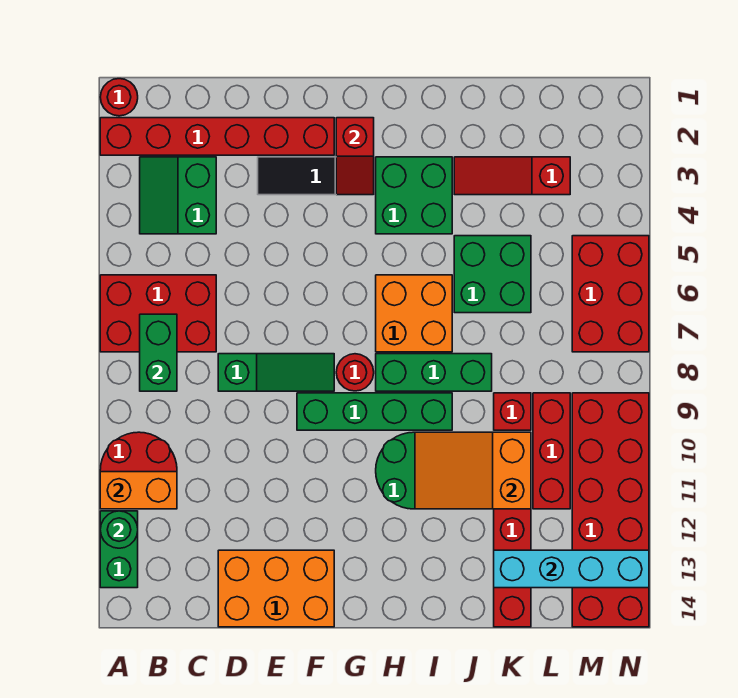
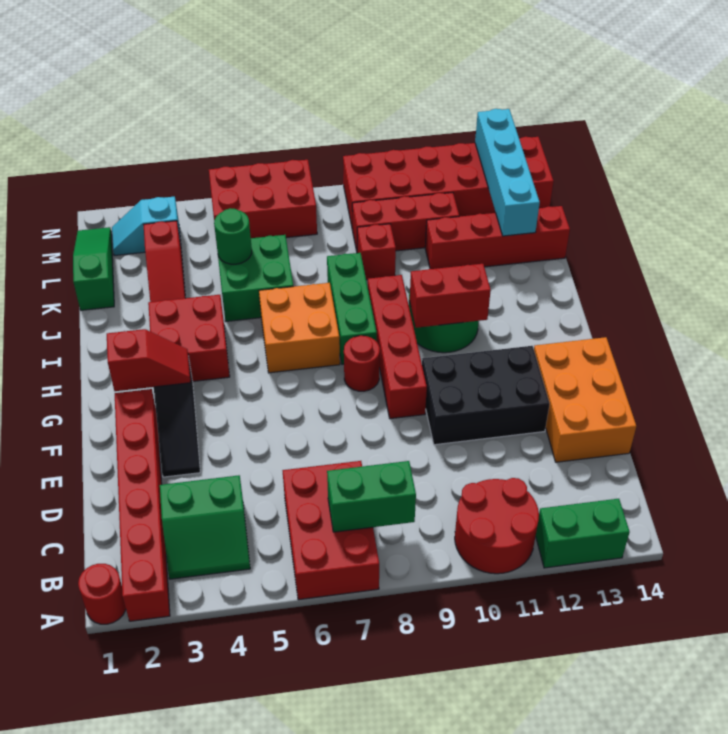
orange 1x2 brick [100,472,177,509] -> none
green 1x1 round brick [100,511,138,548] -> green 1x1 round brick moved to [214,208,252,264]
green 1x3 slope [218,354,334,391] -> green 1x3 slope moved to [73,227,114,310]
none -> black 2x3 brick [422,346,550,445]
green 1x4 brick [297,393,452,430] -> red 1x4 brick [368,275,427,419]
green 2x2 brick [376,157,452,234] -> red 2x2 brick [148,295,230,381]
none -> red 1x2 brick [410,264,491,328]
orange 2x3 slope [415,432,531,509] -> none
none -> cyan 1x2 slope [112,197,181,256]

